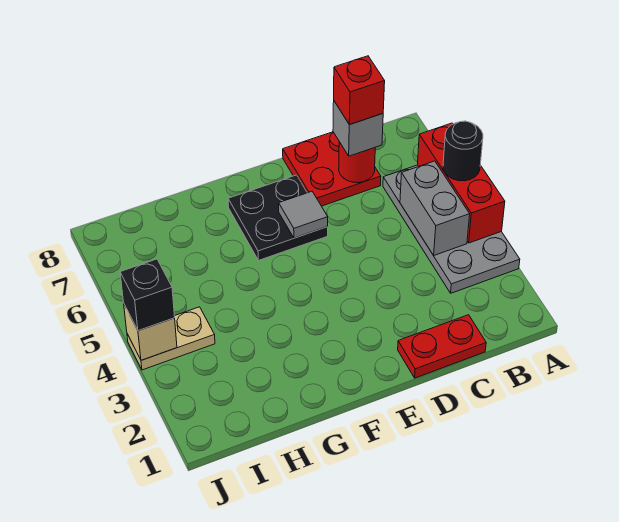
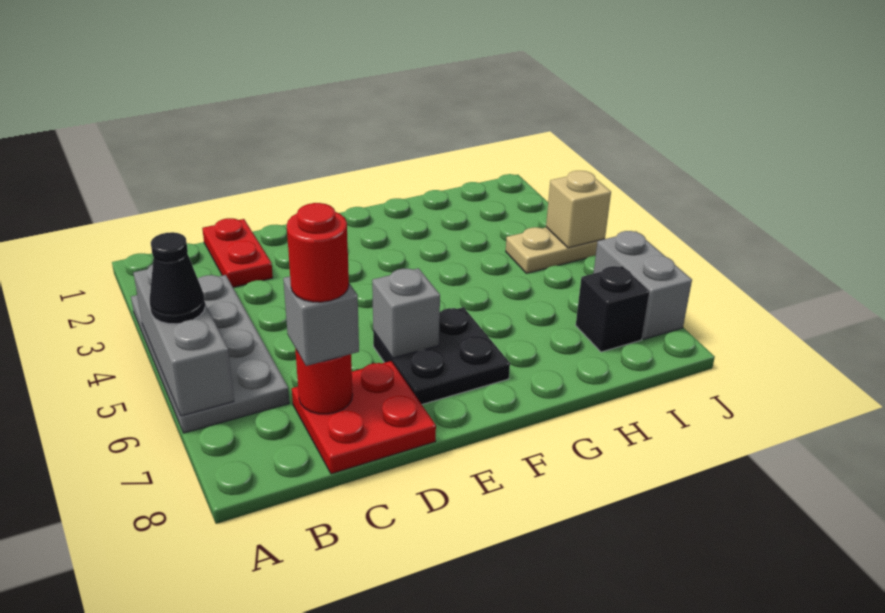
red 1x3 brick [418,123,505,243] -> grey 1x3 brick [133,265,234,416]
black 1x1 round brick [443,121,483,181] -> black 1x1 cone [150,232,205,324]
grey 1x2 brick [400,161,470,255] -> grey 1x2 brick moved to [593,231,692,339]
red 1x2 plate [398,315,486,378] -> red 1x2 plate turned to [202,218,273,287]
red 1x1 brick [334,56,385,125] -> red 1x1 round brick [287,203,349,302]
grey 1x1 tile [279,191,328,238] -> grey 1x1 brick [372,268,440,358]
black 1x1 brick [120,259,175,331] -> black 1x1 brick moved to [576,266,650,352]

